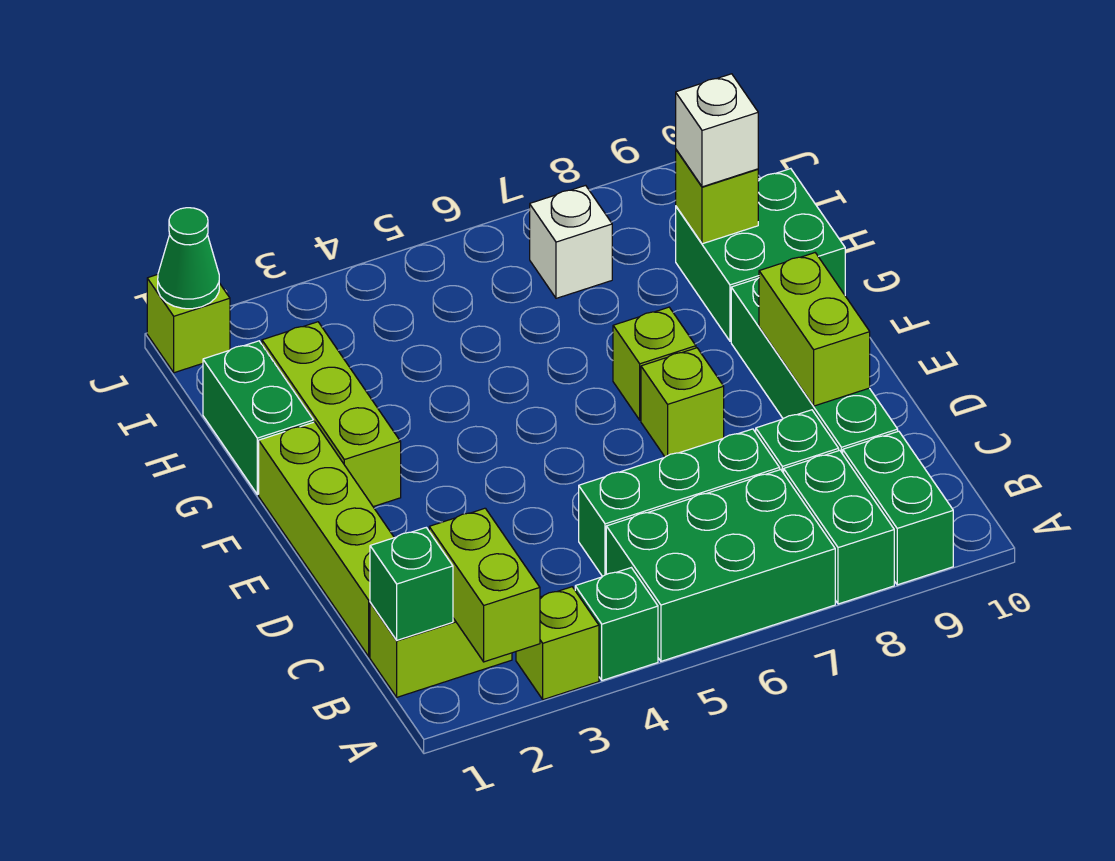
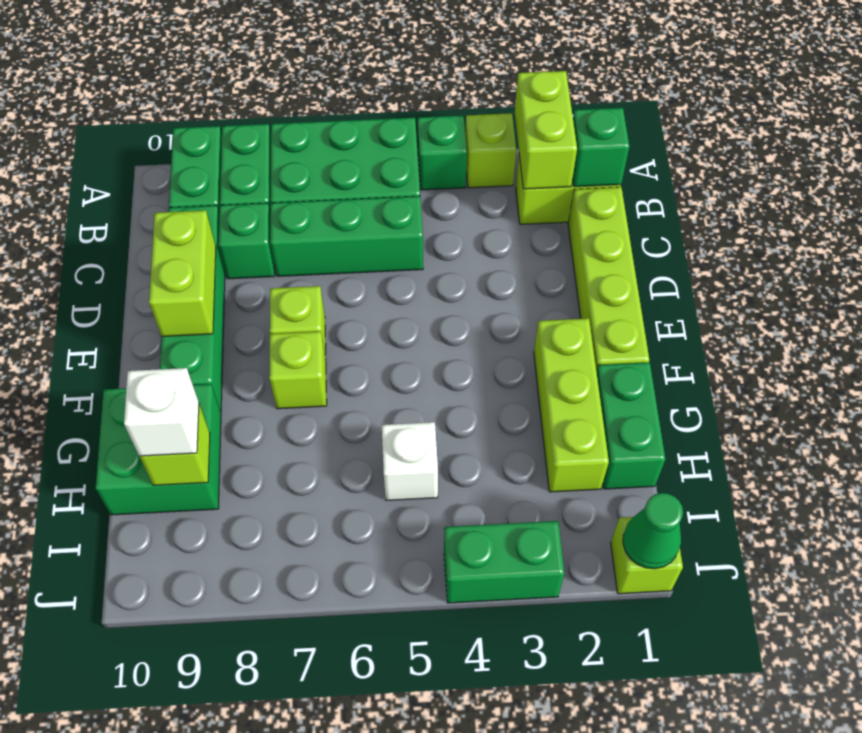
white 1x1 brick [530,185,612,298] -> white 1x1 brick moved to [382,422,438,500]
none -> green 1x2 brick [444,521,564,603]

